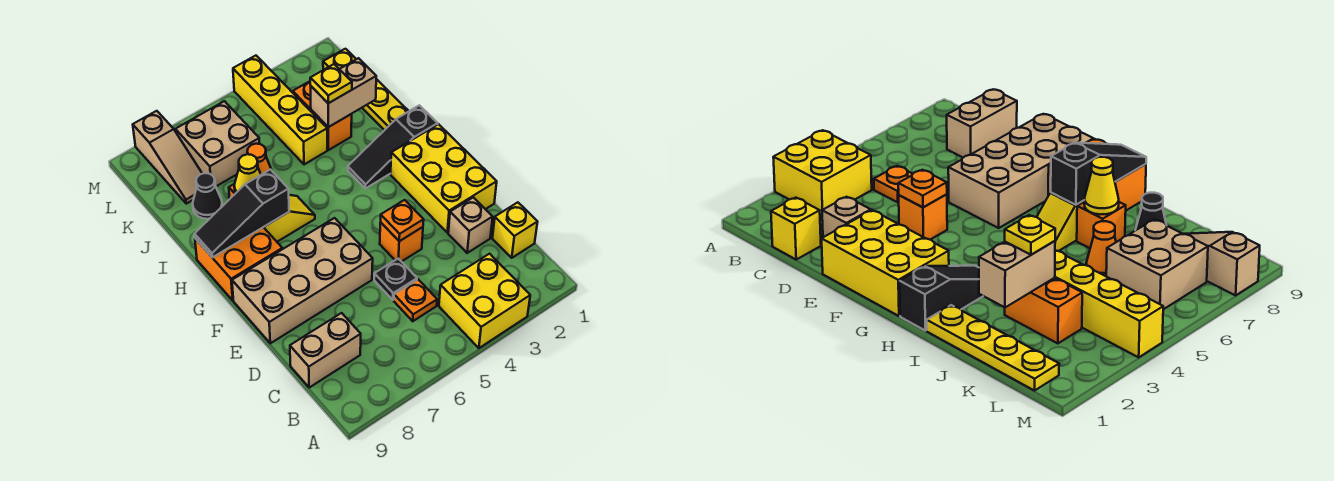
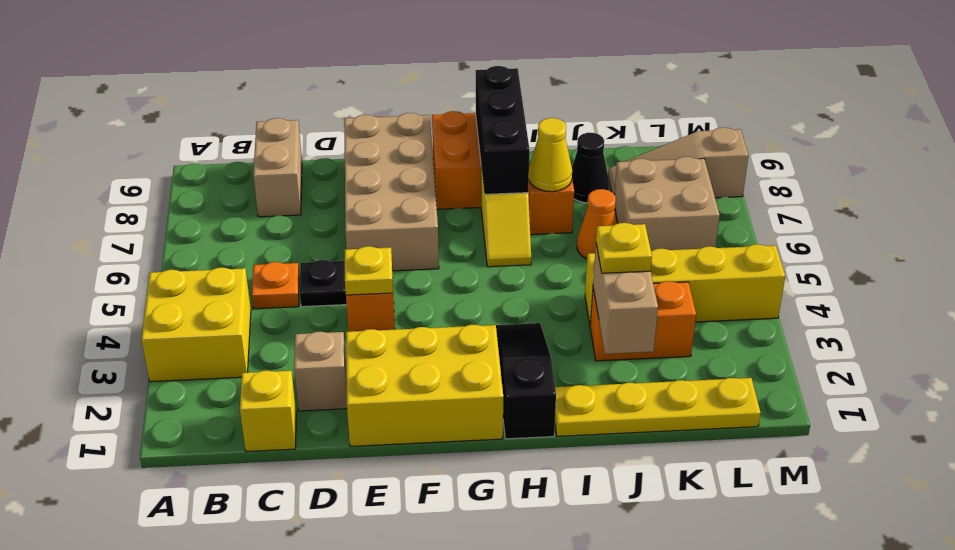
orange 1x1 plate [381,200,424,241] -> yellow 1x1 plate [345,246,393,295]
black 1x3 slope [195,170,289,257] -> black 1x3 brick [476,66,529,194]

